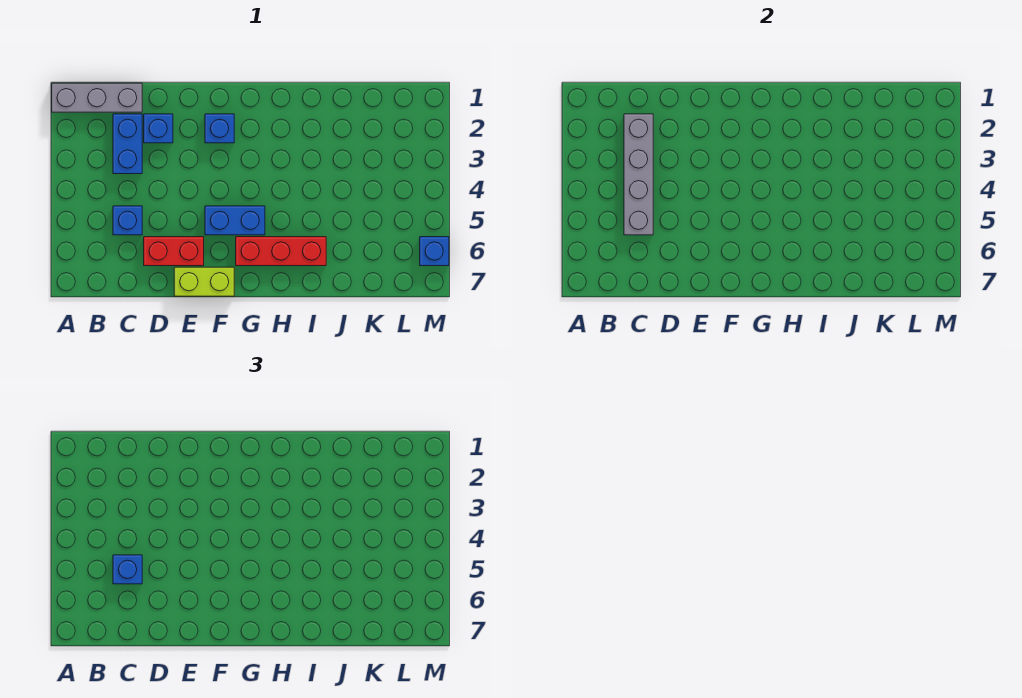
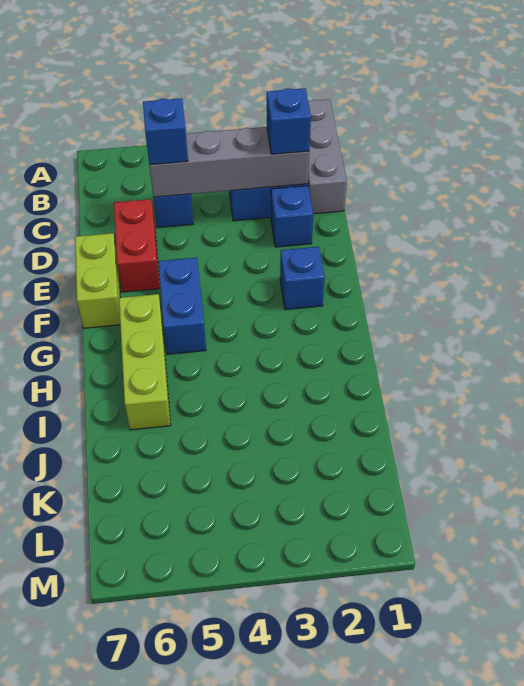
red 1x3 brick [236,237,326,266] -> lime 1x3 brick [119,294,171,430]
blue 1x1 brick [420,237,449,266] -> blue 1x1 brick moved to [267,88,311,154]

